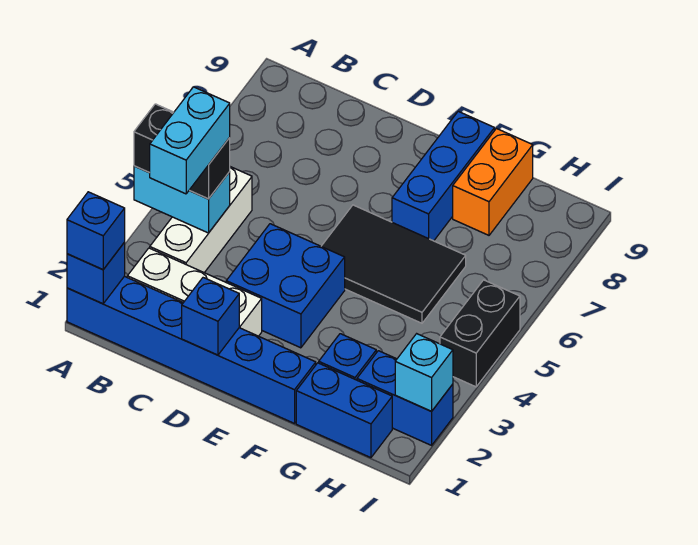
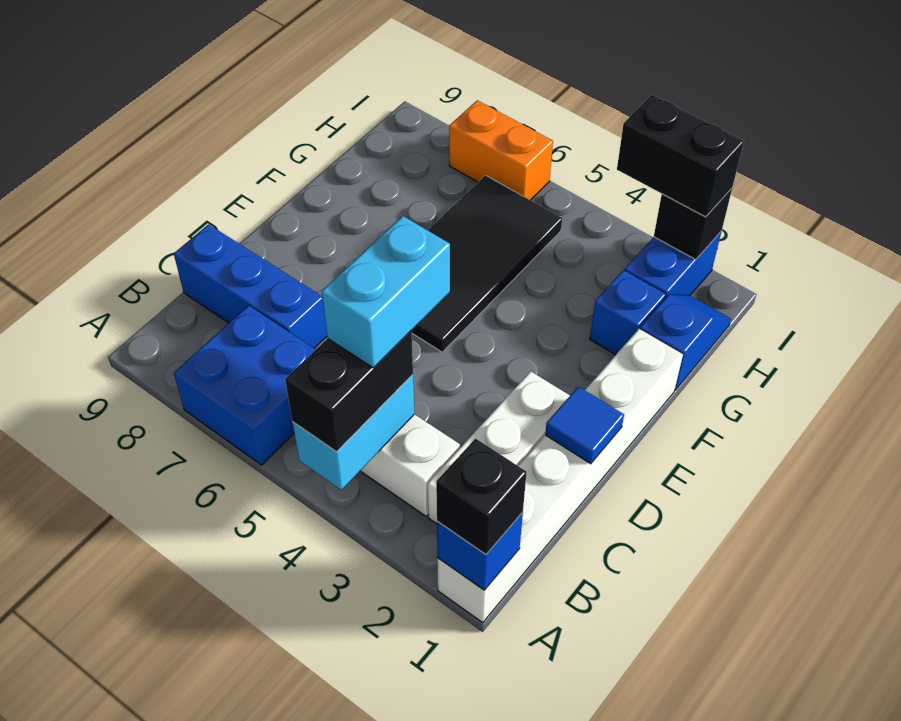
blue 1x6 brick [67,276,316,423] -> white 1x6 brick [437,329,683,622]
blue 1x1 brick [67,192,125,270] -> black 1x1 brick [436,439,527,555]
cyan 1x2 brick [150,87,230,194] -> cyan 1x2 brick turned to [322,216,450,368]
blue 1x1 brick [182,278,239,355] -> blue 1x1 tile [545,387,624,464]
blue 2x2 brick [226,224,345,348] -> blue 2x2 brick moved to [174,306,316,465]
black 2x3 tile [321,205,466,323] -> black 2x4 tile [411,176,562,352]
blue 1x3 brick [392,111,494,241] -> blue 1x3 brick moved to [174,224,327,348]
blue 1x2 brick [296,363,392,458] -> blue 1x2 slope [640,294,731,390]
orange 1x2 brick [453,129,533,235] -> orange 1x2 brick moved to [449,100,553,200]
cyan 1x1 brick [395,334,453,411] -> black 1x1 brick [654,188,732,260]
black 1x2 brick [440,280,520,387] -> black 1x2 brick moved to [617,95,744,217]

